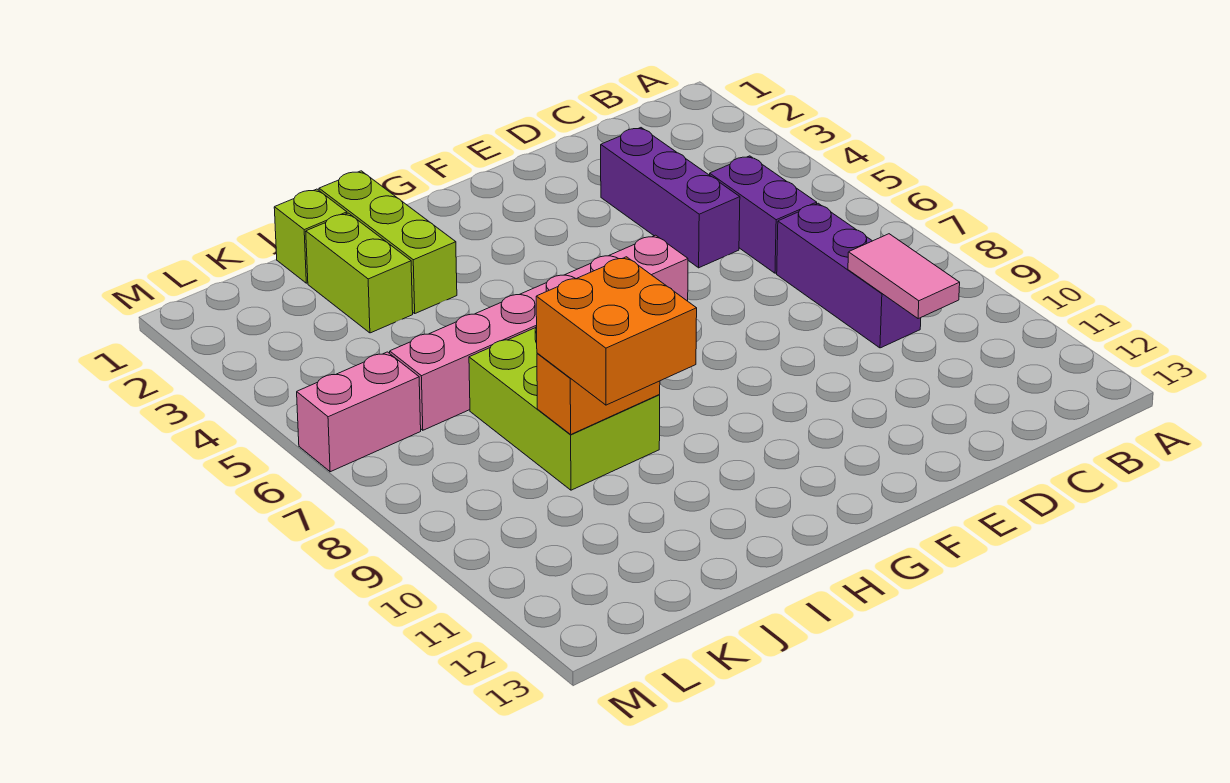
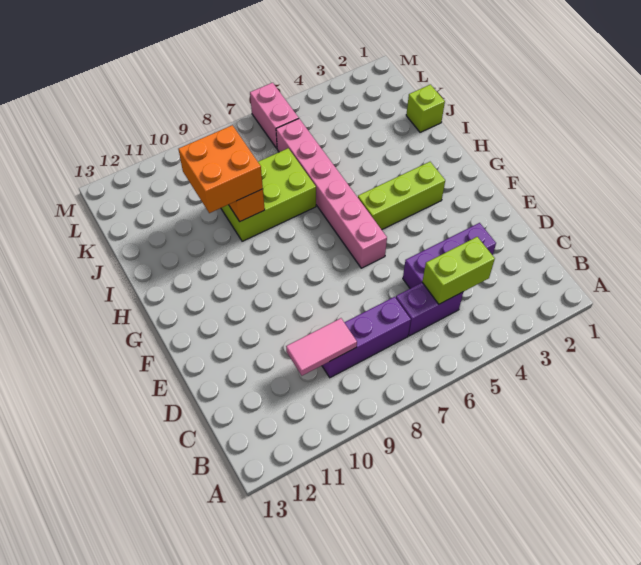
lime 1x3 brick [319,171,457,313] -> lime 1x3 brick moved to [358,162,445,230]
lime 1x2 brick [306,213,413,333] -> lime 1x2 brick moved to [422,237,495,304]

